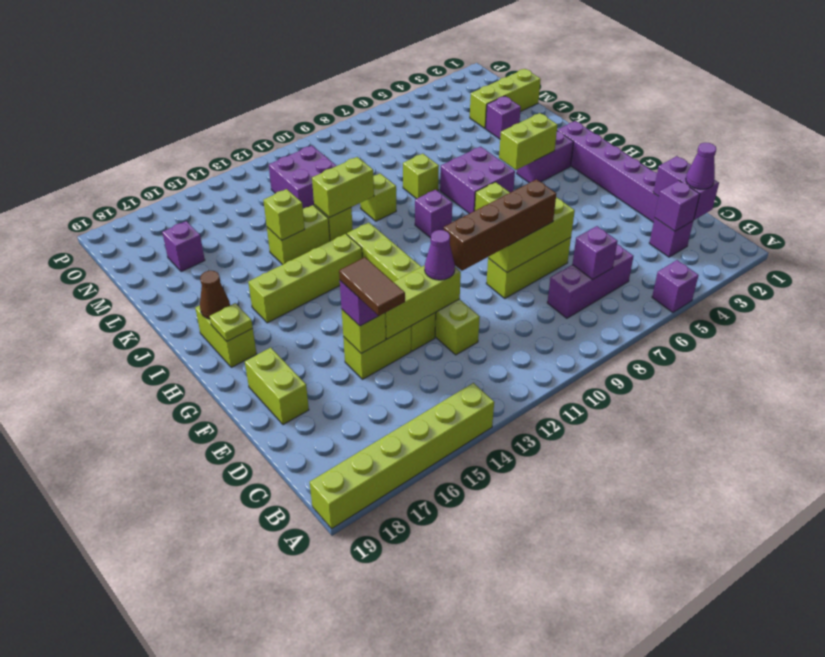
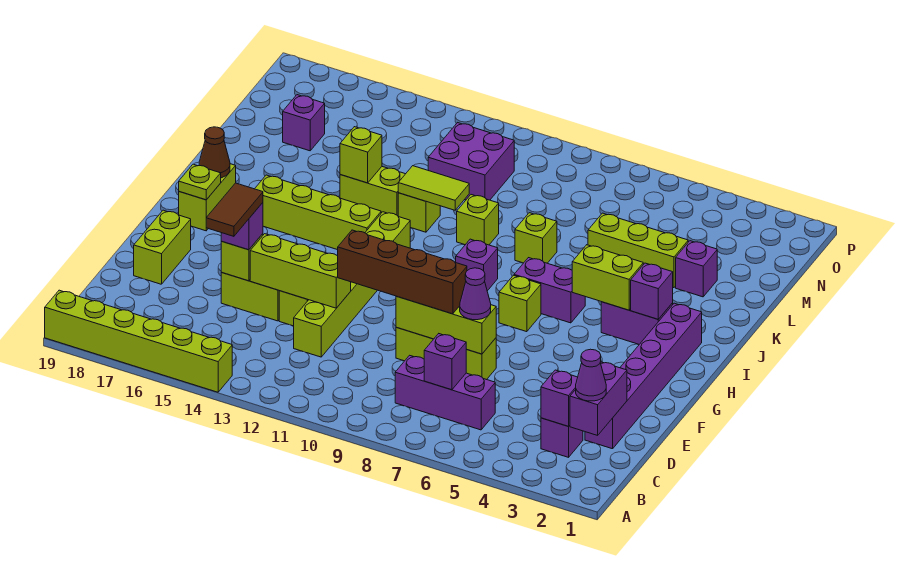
purple 1x1 brick [652,260,699,313] -> purple 1x1 brick moved to [631,263,673,319]
purple 1x1 cone [425,230,455,280] -> purple 1x1 cone moved to [460,268,491,320]
purple 2x2 brick [440,147,515,214] -> purple 1x2 brick [514,258,585,323]
lime 1x2 brick [312,157,374,218] -> lime 1x2 tile [398,166,469,210]
lime 1x3 brick [470,69,541,128] -> lime 1x3 brick moved to [588,213,688,288]

